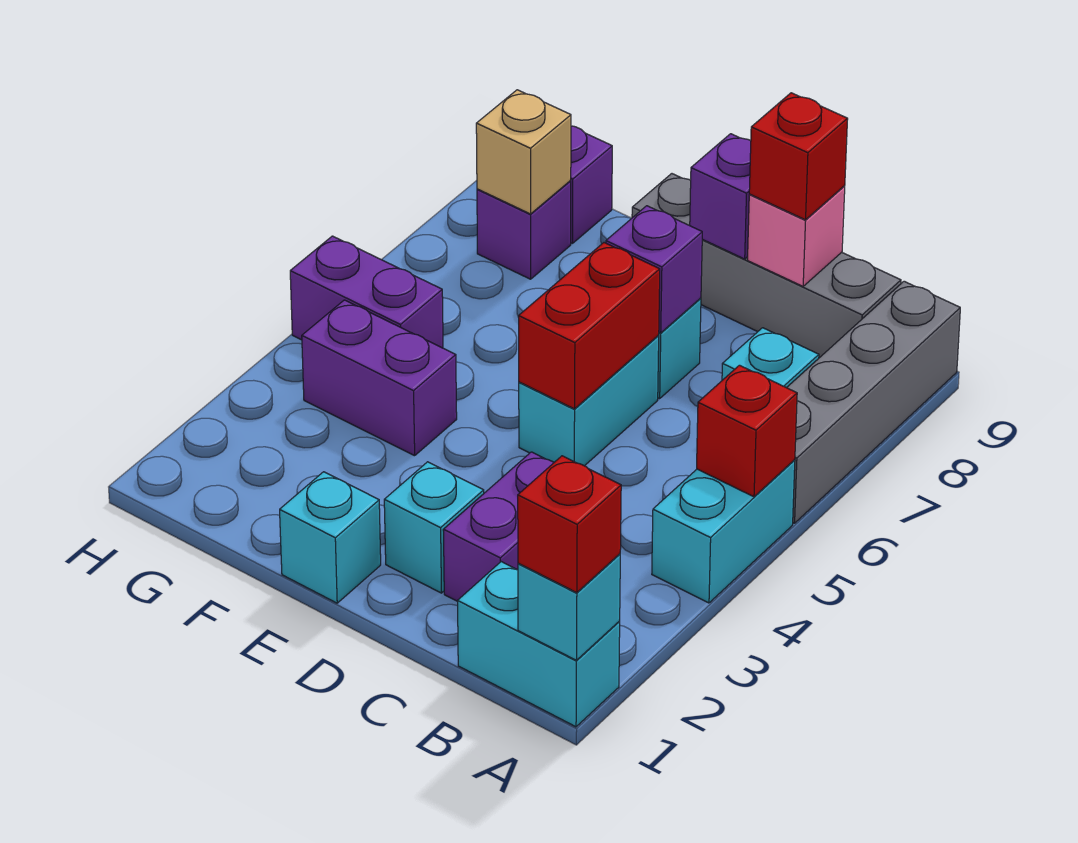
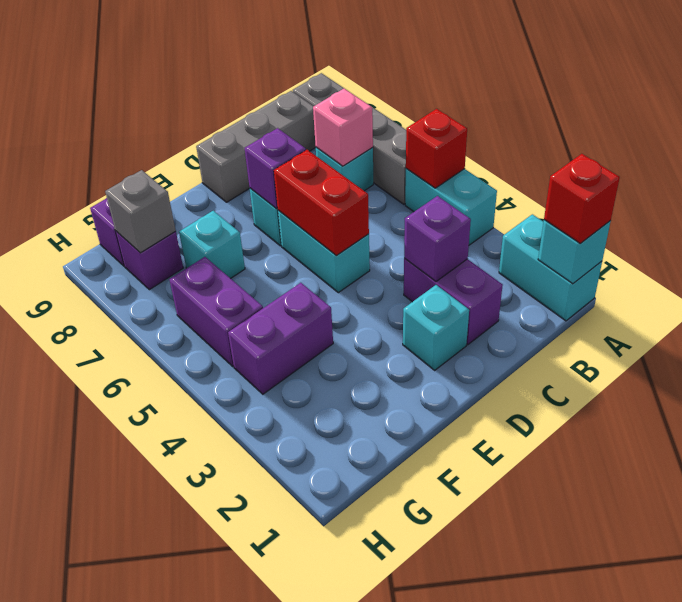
cyan 1x2 brick [458,562,620,727] -> cyan 1x2 brick turned to [499,214,602,321]
grey 1x4 brick [632,174,901,358] -> grey 1x3 brick [196,91,316,202]
pink 1x1 brick [748,186,845,286] -> pink 1x1 brick moved to [313,89,373,166]
red 1x1 brick [749,93,848,220] -> none
purple 1x1 brick [690,134,751,259] -> purple 1x1 brick moved to [404,196,471,281]
cyan 1x1 brick [280,472,381,603] -> cyan 1x1 brick moved to [179,211,245,279]
purple 1x2 brick [290,236,443,348] -> purple 1x2 brick turned to [169,257,263,366]
tan 1x1 brick [476,90,571,214] -> grey 1x1 brick [105,170,176,253]

